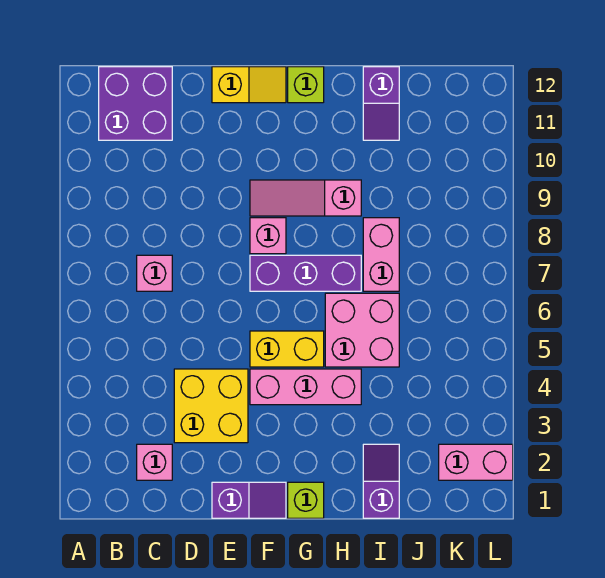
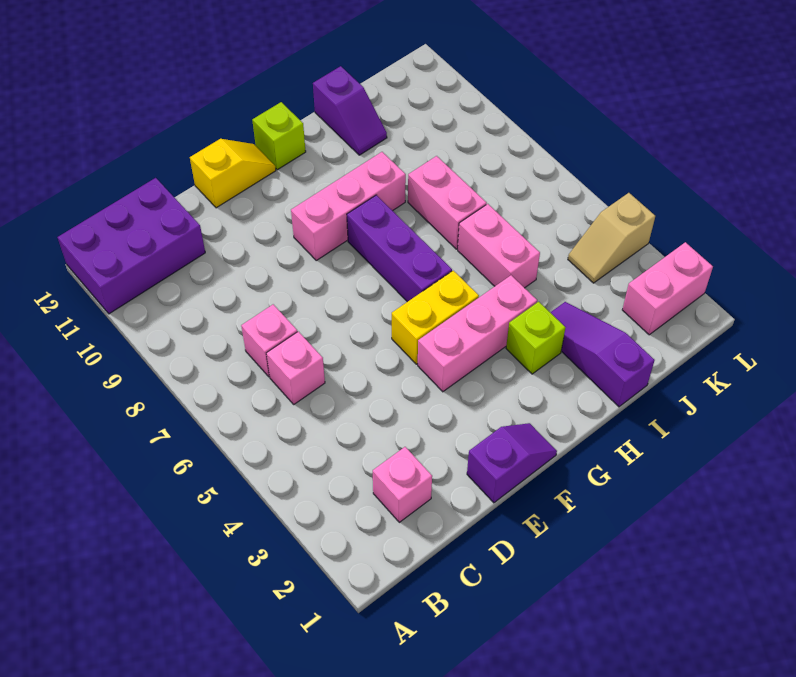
purple 2x2 brick [99,67,172,140] -> purple 2x3 brick [58,178,205,314]
yellow 2x2 brick [174,369,248,443] -> none
purple 1x3 brick [250,255,361,291] -> purple 1x3 brick turned to [347,195,452,302]
pink 1x1 brick [250,218,286,254] -> pink 1x1 brick moved to [266,331,325,404]
pink 1x3 slope [250,180,361,216] -> pink 1x3 brick [291,152,406,260]
lime 1x1 brick [288,482,324,518] -> lime 1x1 brick moved to [506,302,565,374]
pink 2x2 brick [325,293,399,367] -> pink 1x2 brick [458,204,540,288]
purple 1x2 slope [363,444,399,518] -> purple 1x3 slope [550,302,655,407]
none -> tan 1x2 slope [568,193,655,283]

